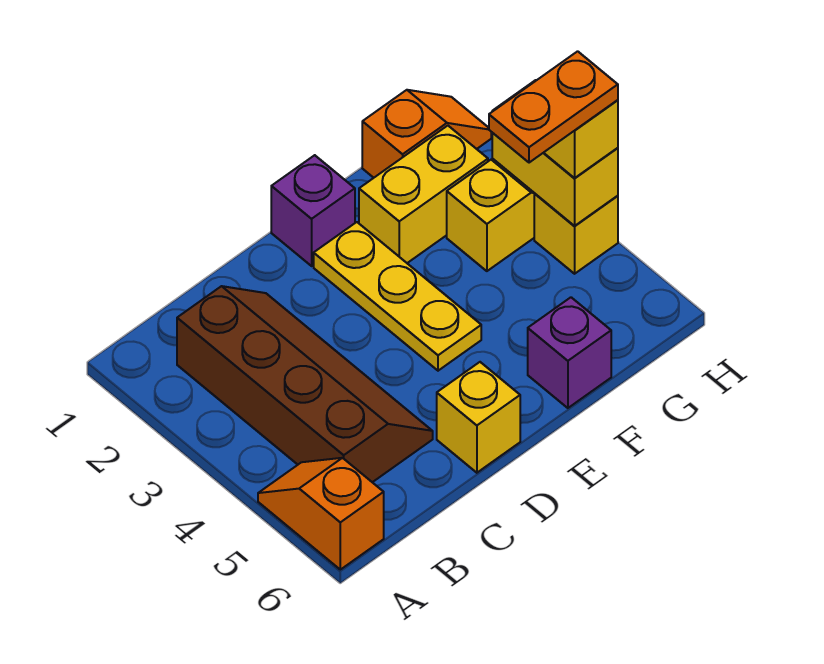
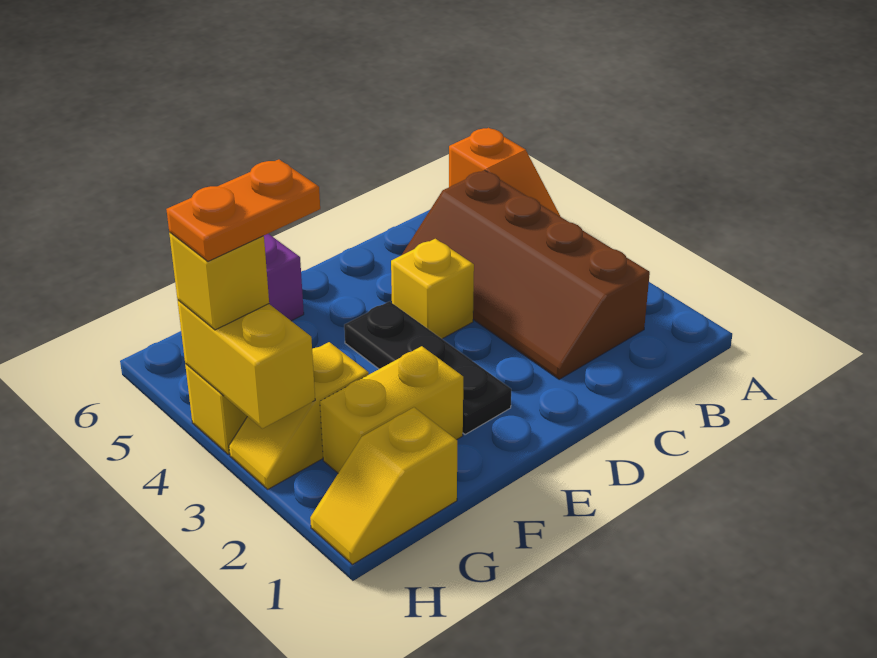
yellow 1x1 brick [437,362,520,473] -> yellow 1x1 brick moved to [391,239,474,339]
purple 1x1 brick [271,155,355,266] -> none
yellow 1x3 plate [314,222,481,371] -> black 1x3 plate [344,301,511,435]
orange 1x2 slope [362,90,491,178] -> yellow 1x2 slope [310,407,457,565]

